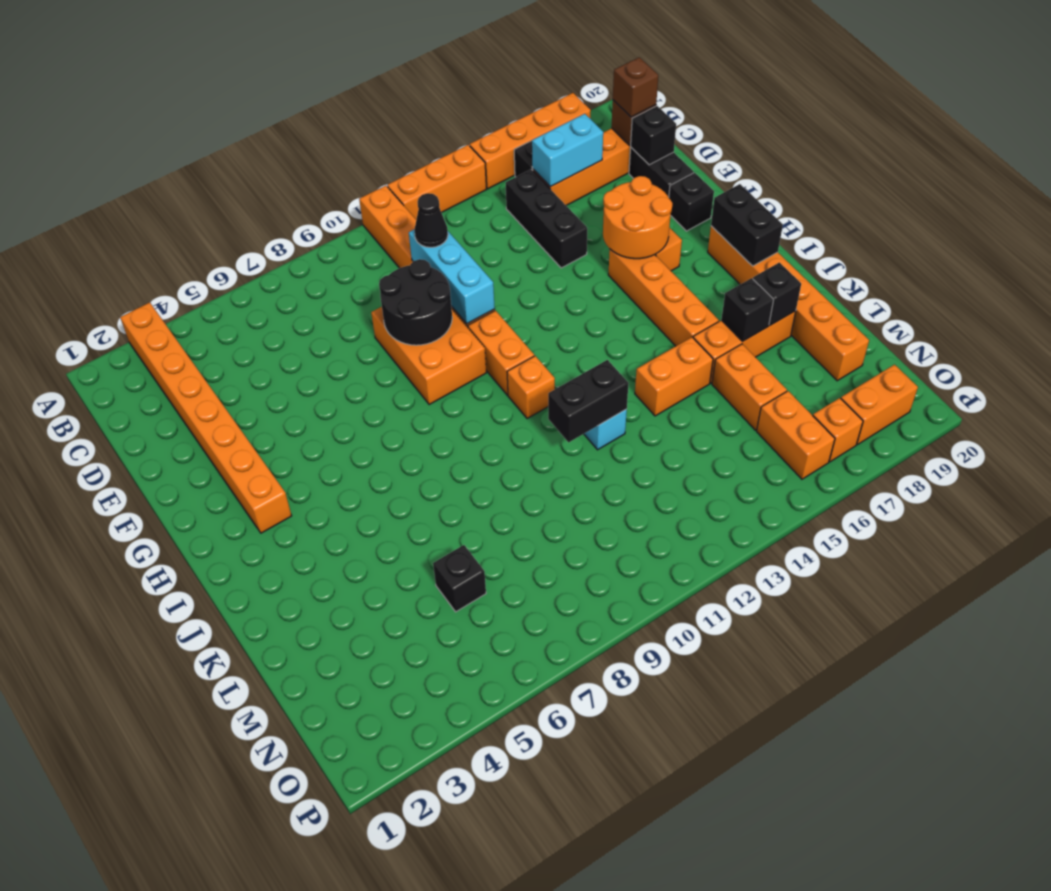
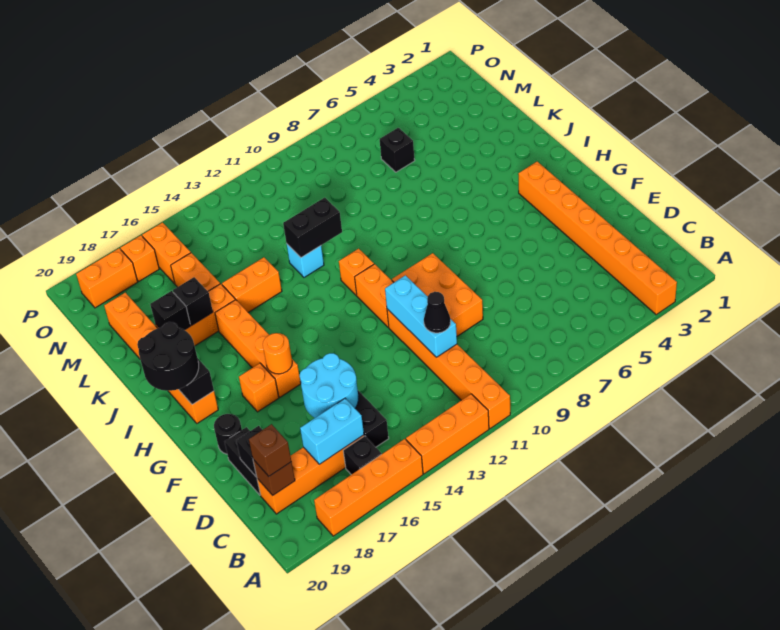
none -> cyan 2x2 round brick [300,353,359,418]
black 2x2 round brick [379,259,452,345] -> black 2x2 round brick moved to [137,322,199,391]
orange 2x2 round brick [603,176,672,259] -> orange 1x1 round brick [263,333,292,374]
black 1x1 brick [669,173,714,231] -> black 1x1 round brick [214,414,242,454]

